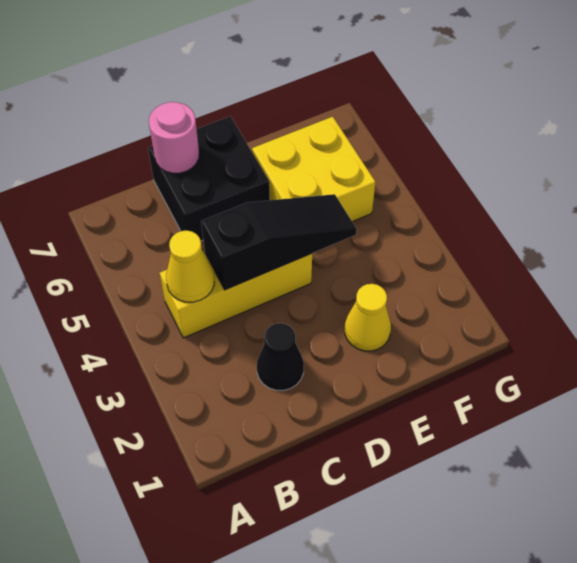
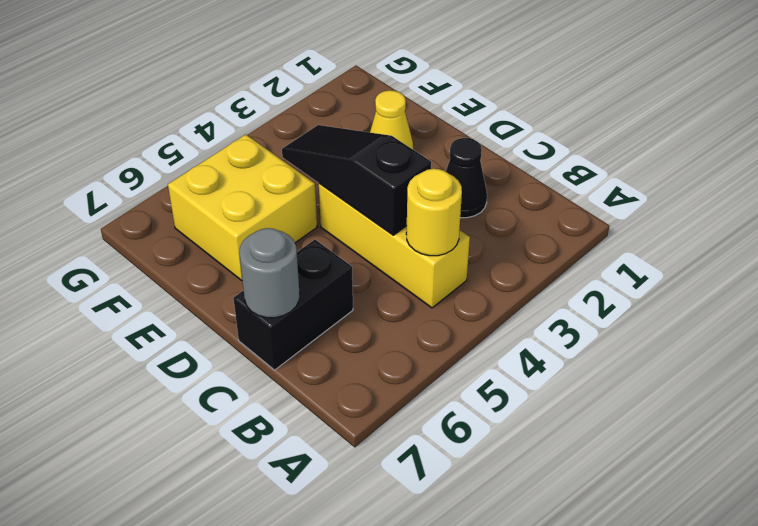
yellow 1x1 cone [166,230,214,302] -> yellow 1x1 round brick [406,169,462,256]
black 2x2 brick [148,116,270,241] -> black 1x2 brick [233,240,353,370]
pink 1x1 round brick [149,102,199,173] -> grey 1x1 round brick [239,228,300,318]

